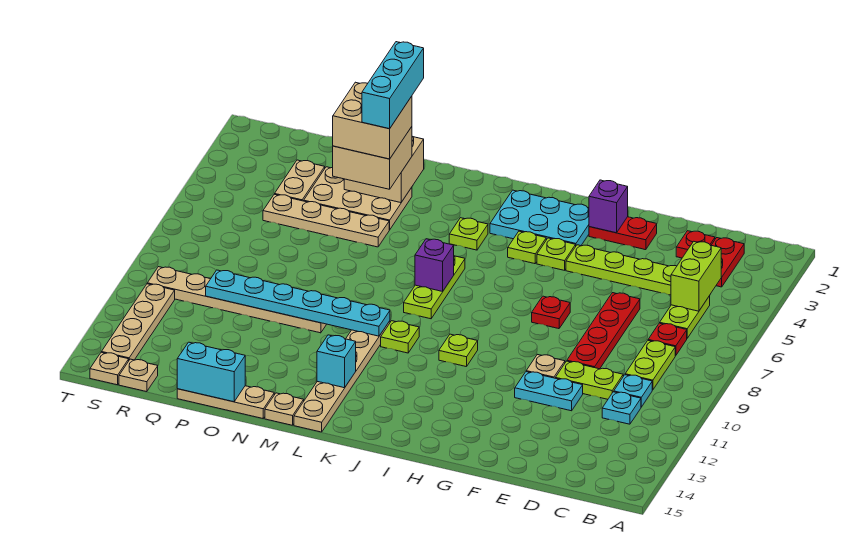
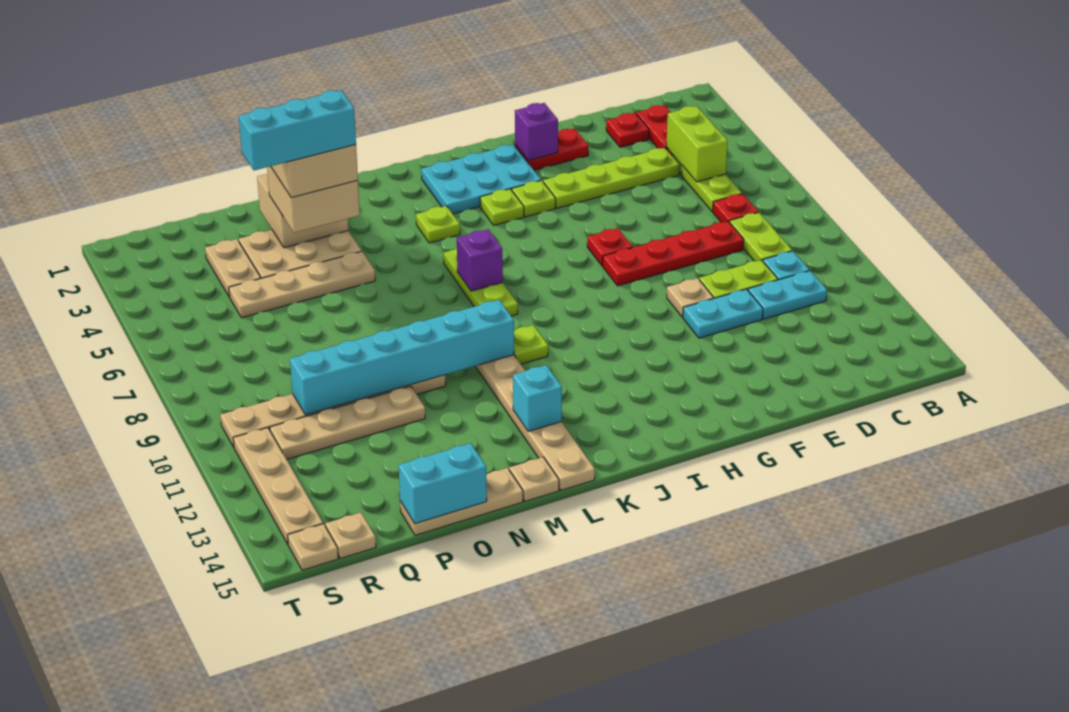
cyan 1x1 plate [602,392,641,424] -> cyan 1x2 plate [748,271,827,319]
red 1x4 plate [567,293,640,369] -> red 1x4 plate turned to [603,221,744,286]
lime 1x1 plate [439,334,478,367] -> none
cyan 1x6 plate [206,270,390,336] -> cyan 1x6 brick [290,300,514,415]
cyan 1x3 brick [362,42,424,129] -> cyan 1x3 brick turned to [239,90,356,170]
none -> tan 1x4 plate [270,386,425,459]

